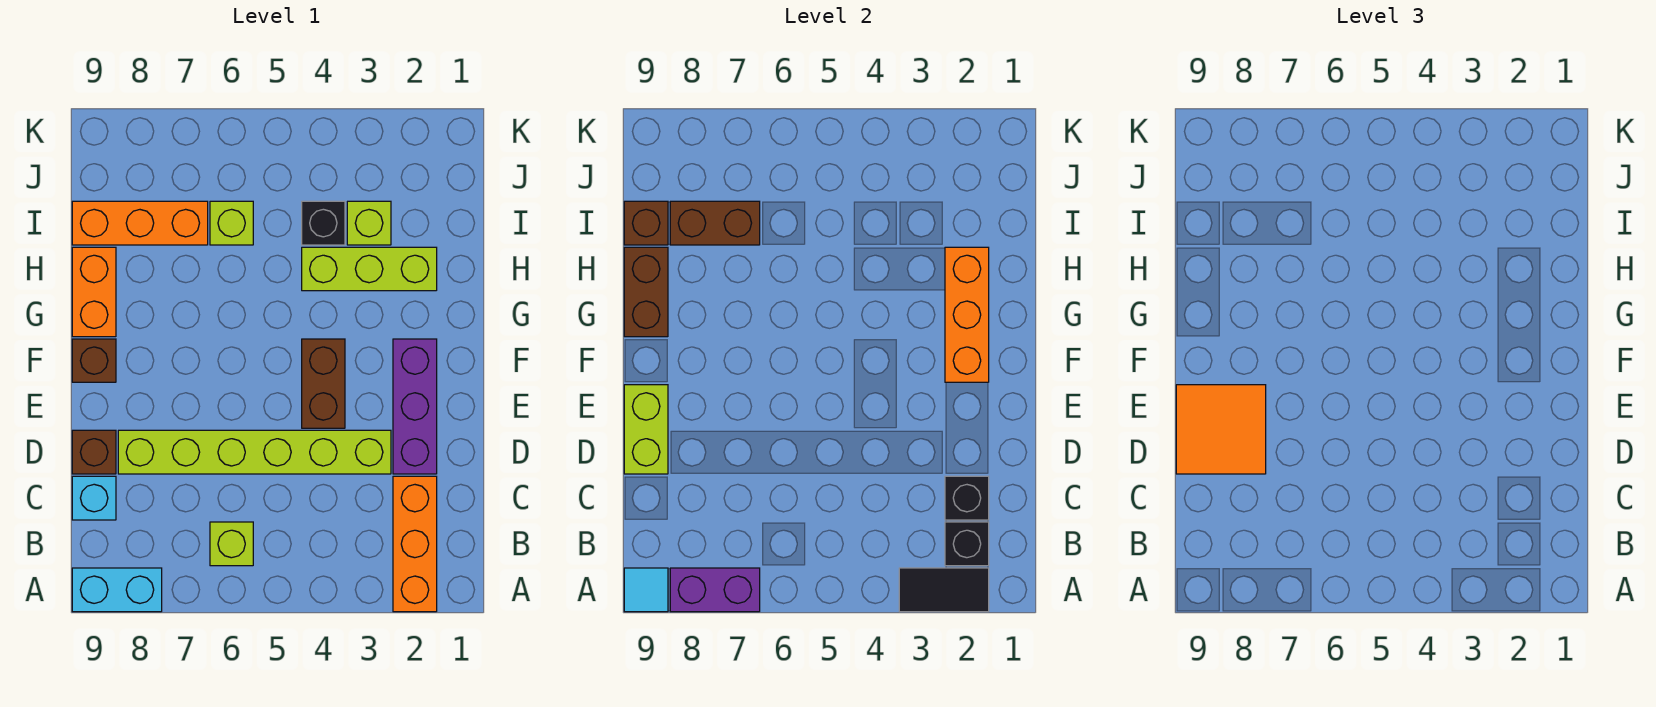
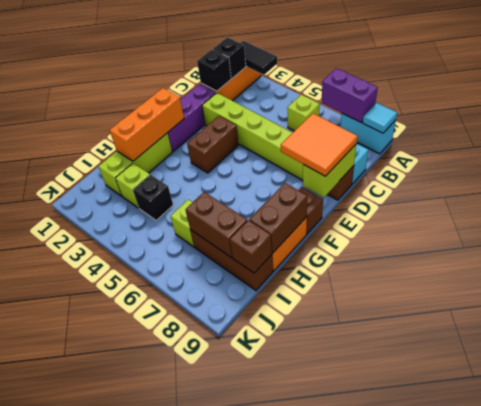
lime 1x3 brick [302,247,437,291] -> lime 1x3 brick turned to [98,133,172,196]
orange 1x3 brick [72,201,208,245] -> brown 1x3 brick [191,230,273,290]

